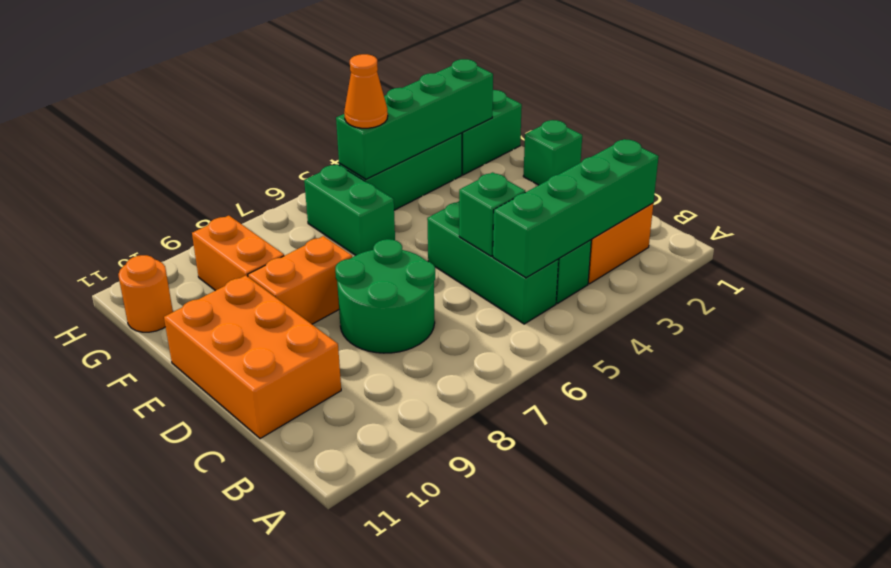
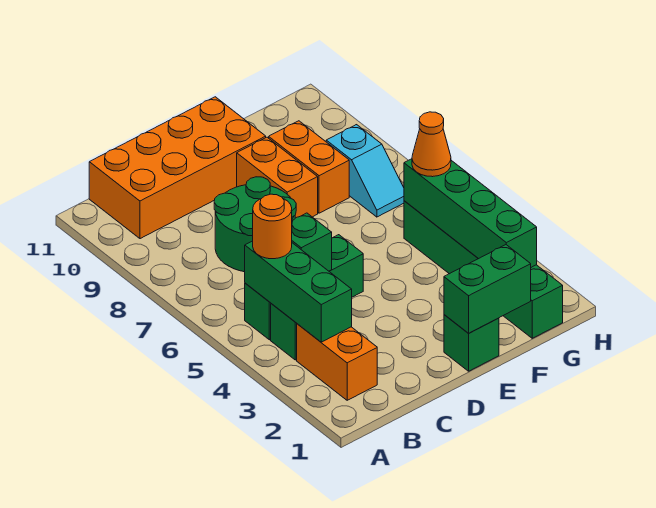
green 1x4 brick [493,139,659,278] -> green 1x3 brick [245,241,352,342]
orange 2x3 brick [164,275,341,439] -> orange 2x4 brick [89,97,266,239]
green 1x2 brick [304,164,395,255] -> green 1x2 brick moved to [444,245,531,333]
orange 1x2 brick [192,216,284,291] -> orange 1x2 brick turned to [269,121,349,213]
none -> cyan 1x2 slope [326,125,404,217]
orange 1x1 round brick [118,255,173,332] -> orange 1x1 round brick moved to [253,194,292,259]

